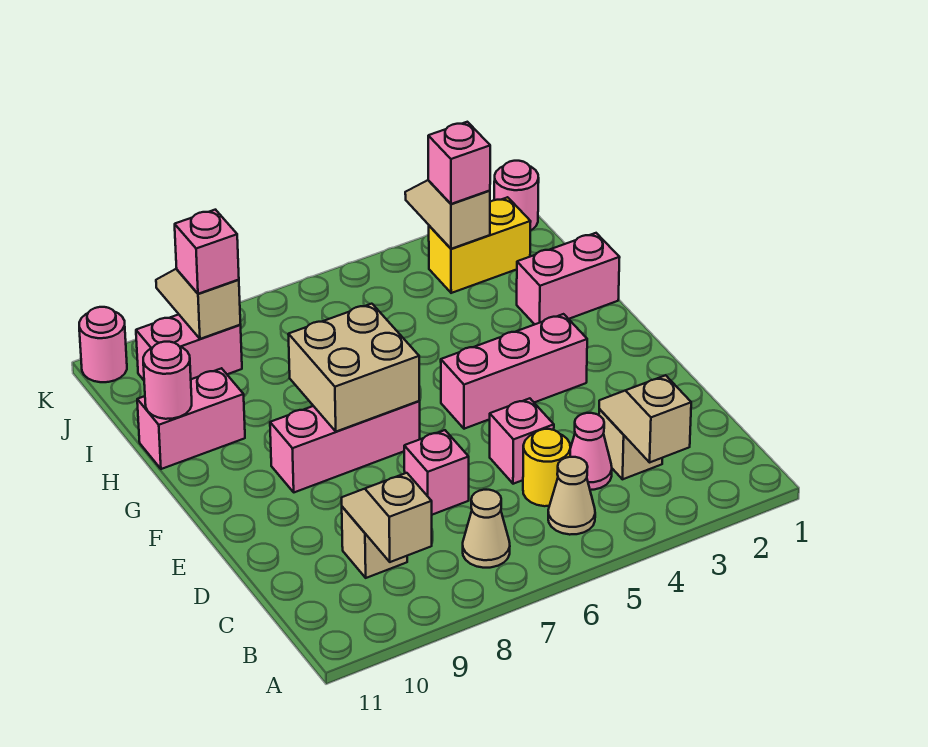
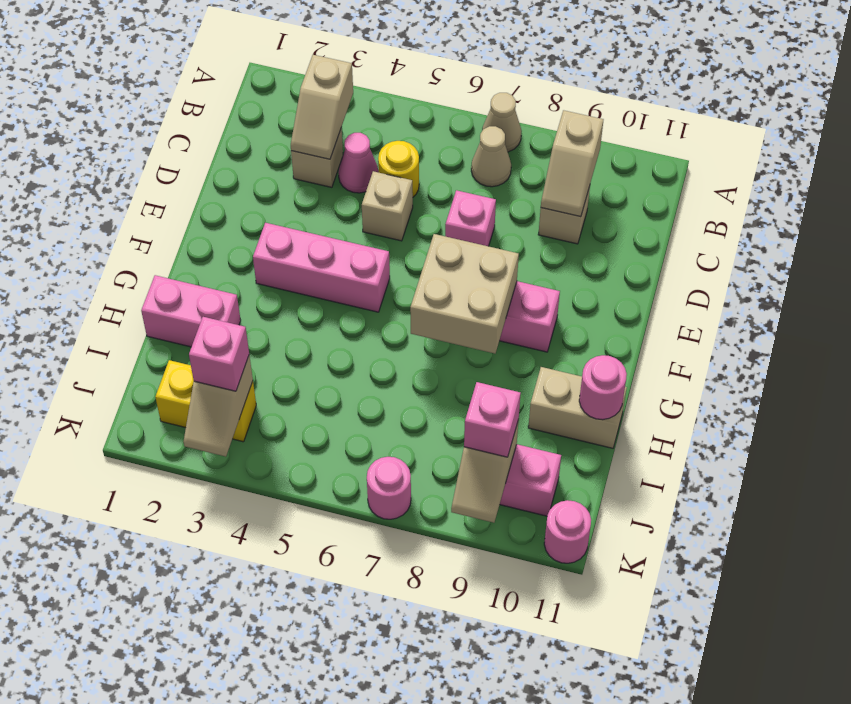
tan 1x1 cone [548,457,595,535] -> tan 1x1 cone moved to [482,93,522,152]
pink 1x1 brick [490,398,554,484] -> tan 1x1 brick [362,171,413,241]
pink 1x2 brick [137,368,245,469] -> tan 1x2 brick [528,367,627,448]
pink 1x1 round brick [494,161,539,230] -> pink 1x1 round brick moved to [367,457,411,519]

